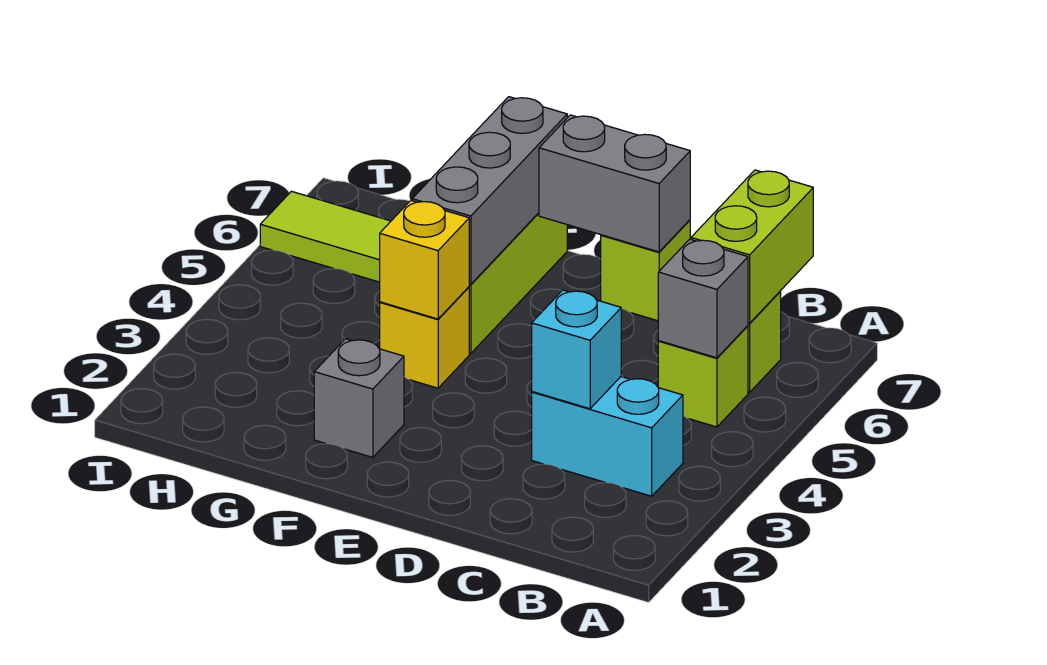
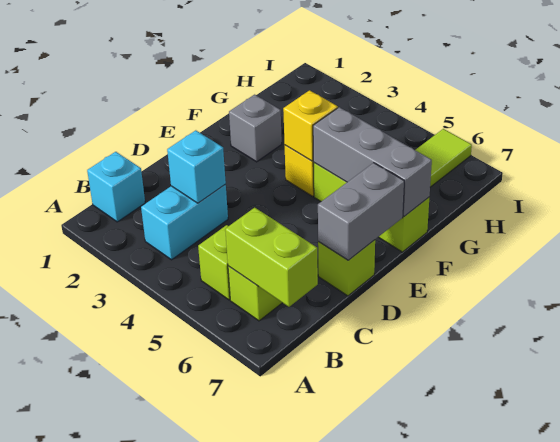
none -> cyan 1x1 brick [87,152,145,222]
grey 1x1 brick [658,239,748,358] -> none

